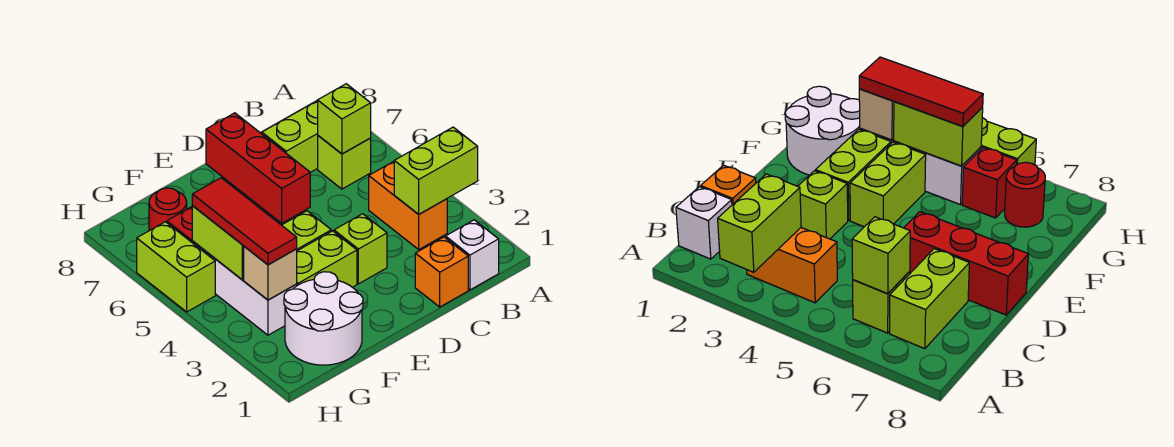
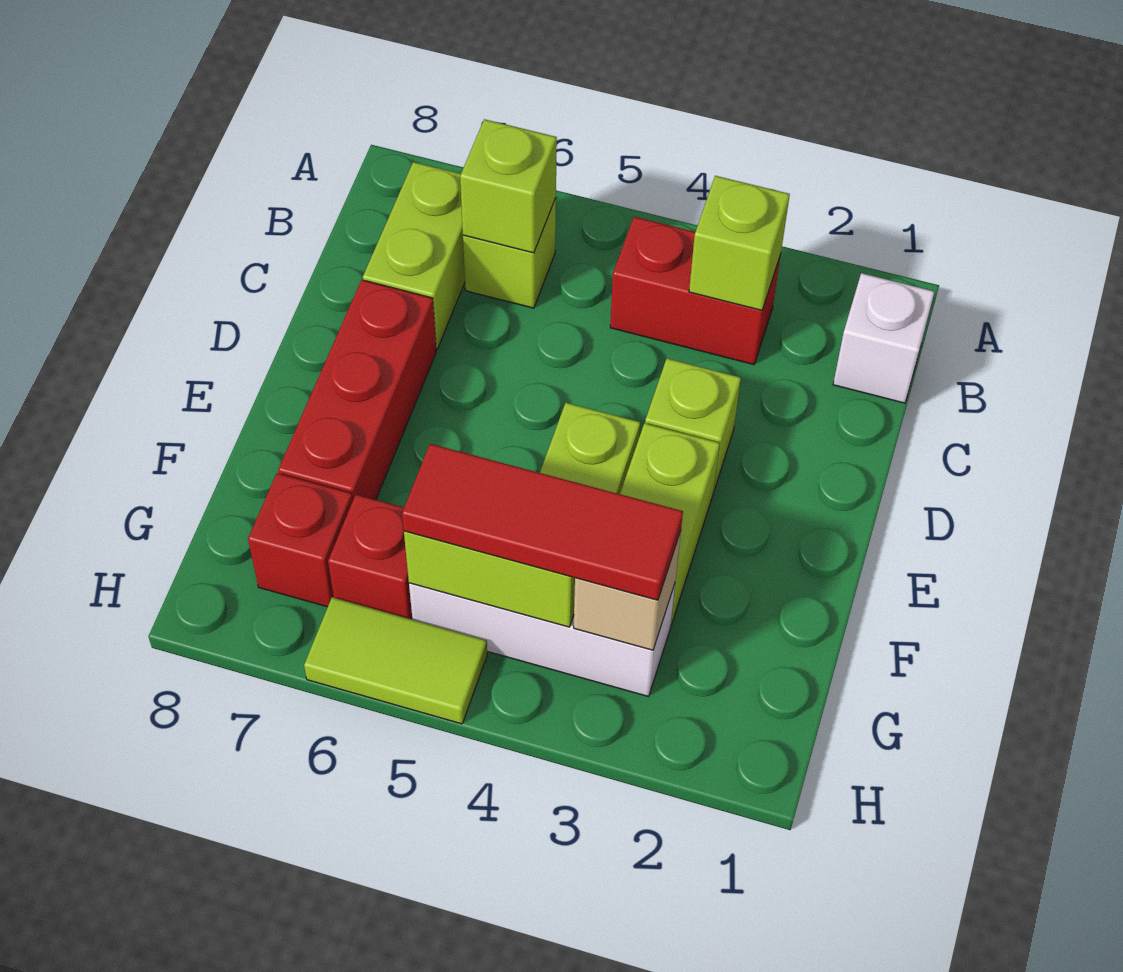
lime 1x2 brick [394,127,478,214] -> lime 1x1 brick [689,176,790,310]
orange 1x2 brick [369,161,447,249] -> red 1x2 brick [610,217,781,365]
orange 1x1 brick [415,237,468,307] -> none
red 1x3 brick [206,113,310,223] -> red 1x3 brick turned to [278,280,436,500]
white 2x2 round brick [284,272,363,365] -> none
red 1x1 round brick [149,188,187,231] -> red 1x1 brick [248,473,353,607]
lime 1x2 brick [137,222,215,312] -> lime 1x2 tile [304,597,487,724]

